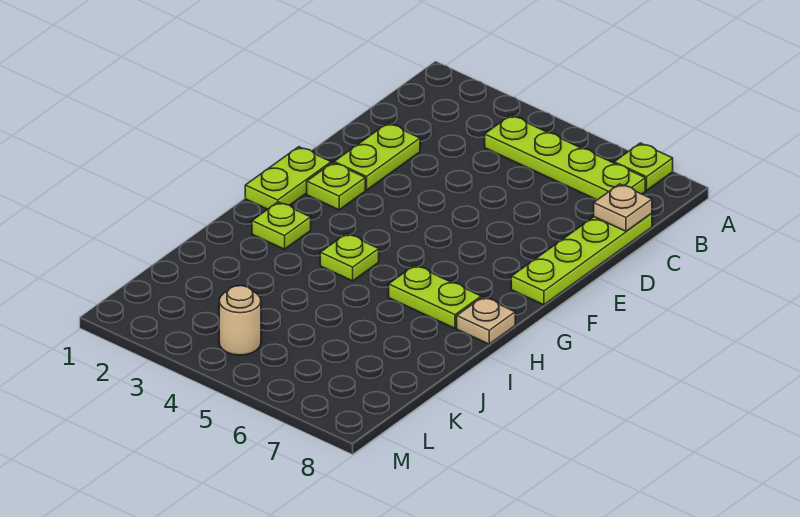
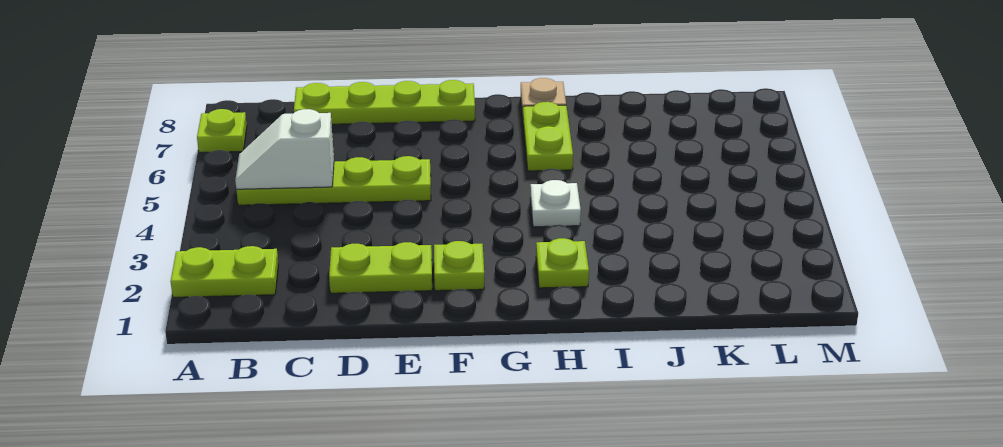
lime 1x4 plate [485,115,645,200] -> lime 1x4 plate turned to [236,156,431,205]
none -> white 1x2 slope [235,109,334,189]
tan 1x1 plate [594,184,652,231] -> none
lime 1x2 plate [245,147,331,209] -> lime 1x2 plate moved to [171,246,278,297]
lime 1x1 plate [320,234,379,281] -> white 1x1 plate [530,180,581,227]
tan 1x1 round brick [219,286,261,355] -> none

